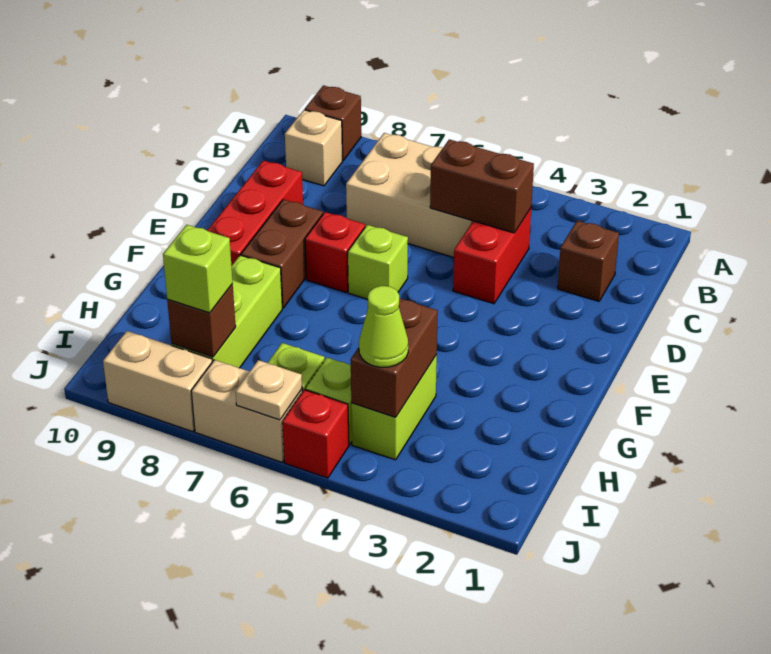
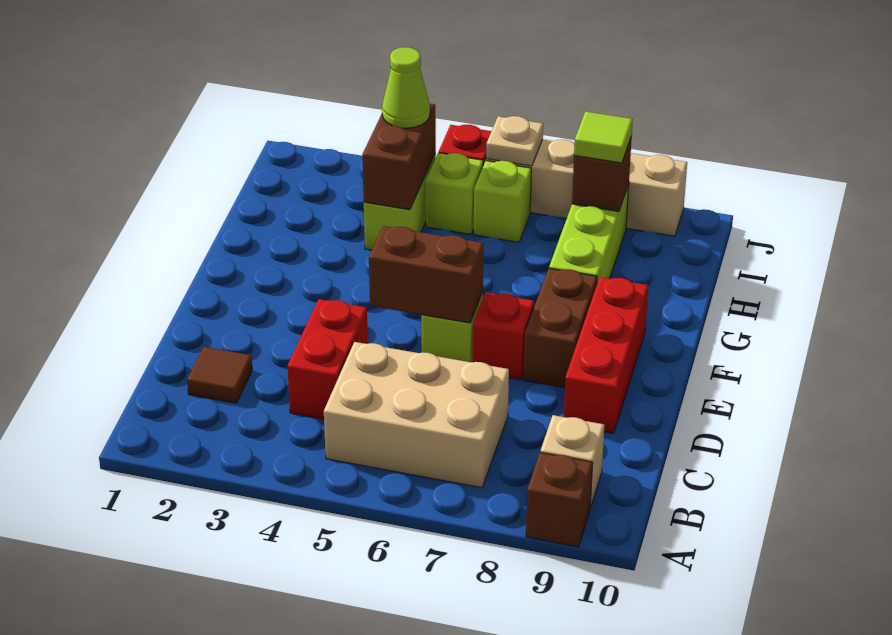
brown 1x1 brick [558,221,619,301] -> brown 1x1 tile [187,347,252,403]
brown 1x2 brick [430,139,534,233] -> brown 1x2 brick moved to [369,226,483,323]
lime 1x1 brick [163,225,233,313] -> lime 1x1 tile [574,111,633,163]

